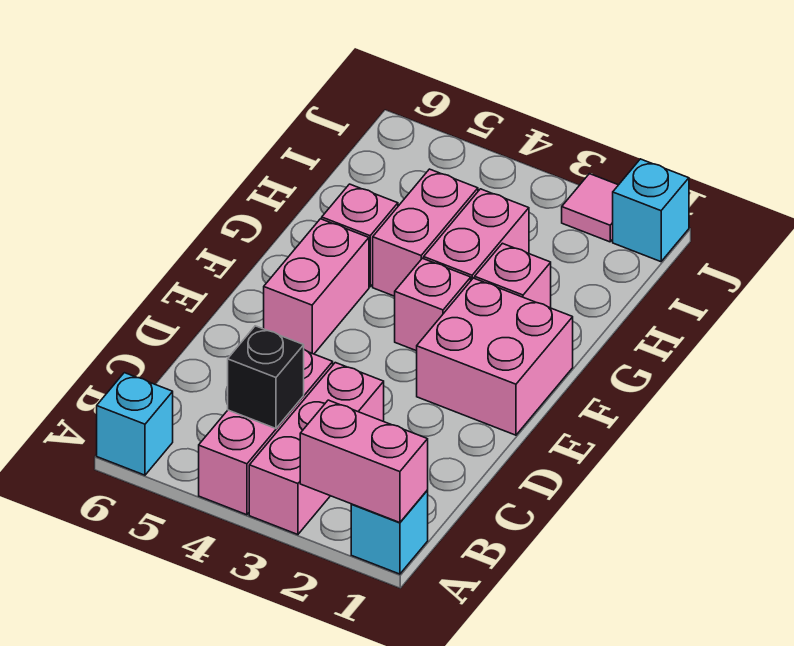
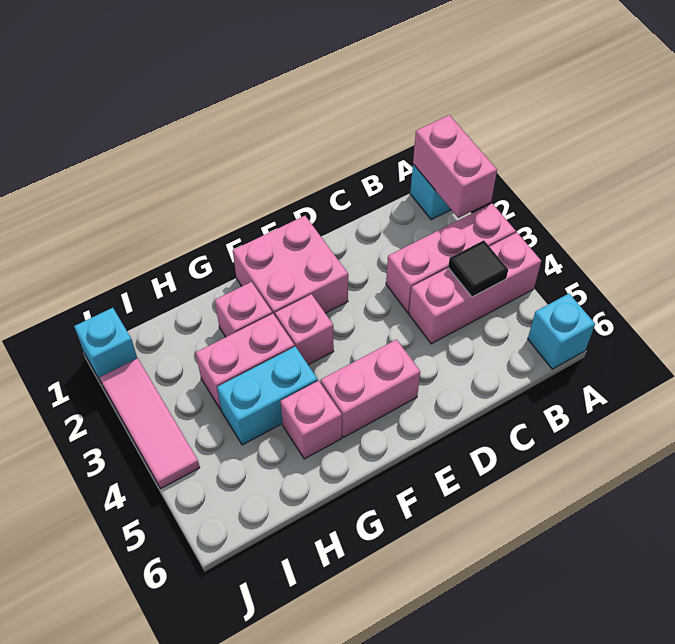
black 1x1 brick [228,326,304,428] -> black 1x1 tile [448,240,508,297]
pink 1x2 brick [373,169,478,296] -> cyan 1x2 brick [217,347,318,445]
pink 1x1 tile [562,174,618,242] -> pink 1x3 tile [100,358,200,489]

